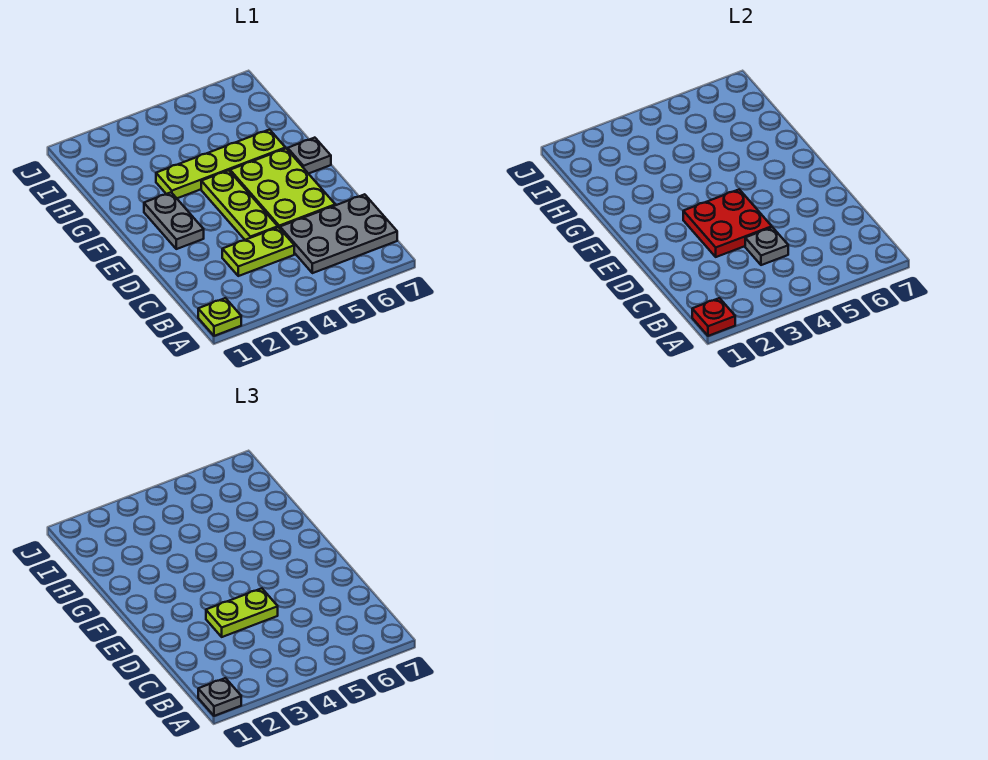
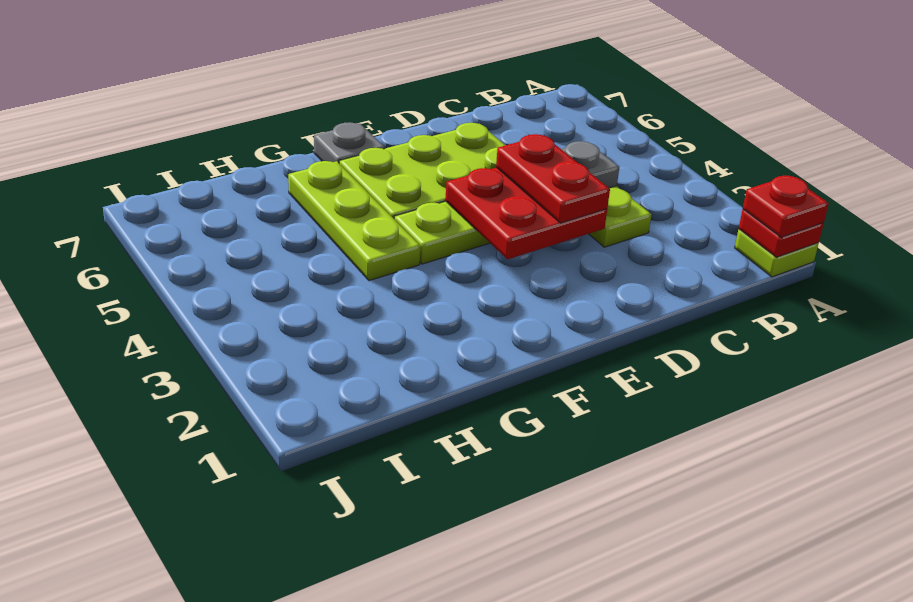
grey 1x1 plate [198,678,241,716] -> red 1x1 plate [743,176,829,237]
grey 2x3 plate [280,194,397,273] -> none
lime 1x2 plate [206,588,278,637] -> red 1x2 plate [496,134,610,223]
grey 1x2 plate [144,192,204,249] -> none
lime 1x4 plate [156,130,285,198] -> lime 1x3 plate [288,161,420,281]

